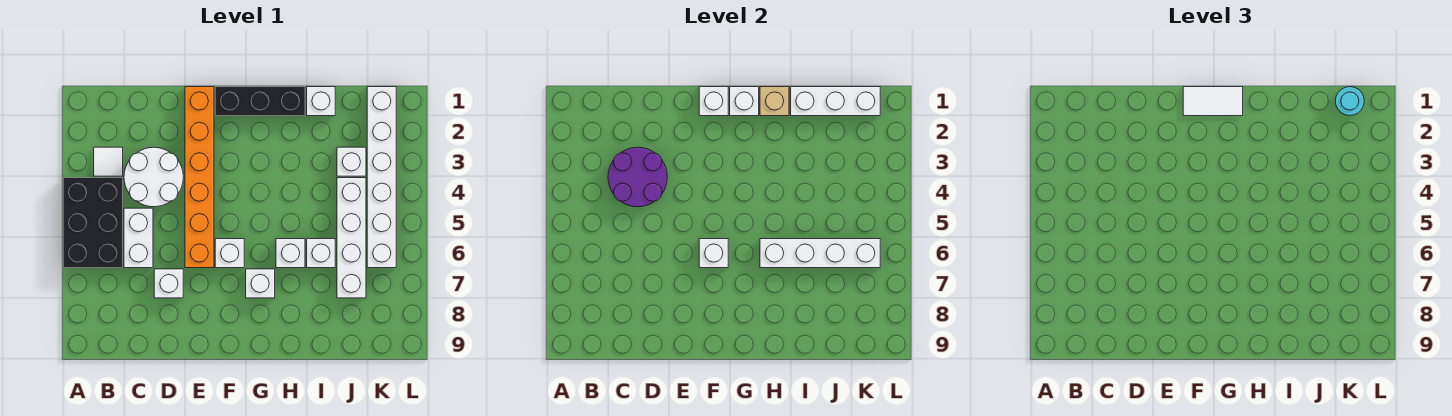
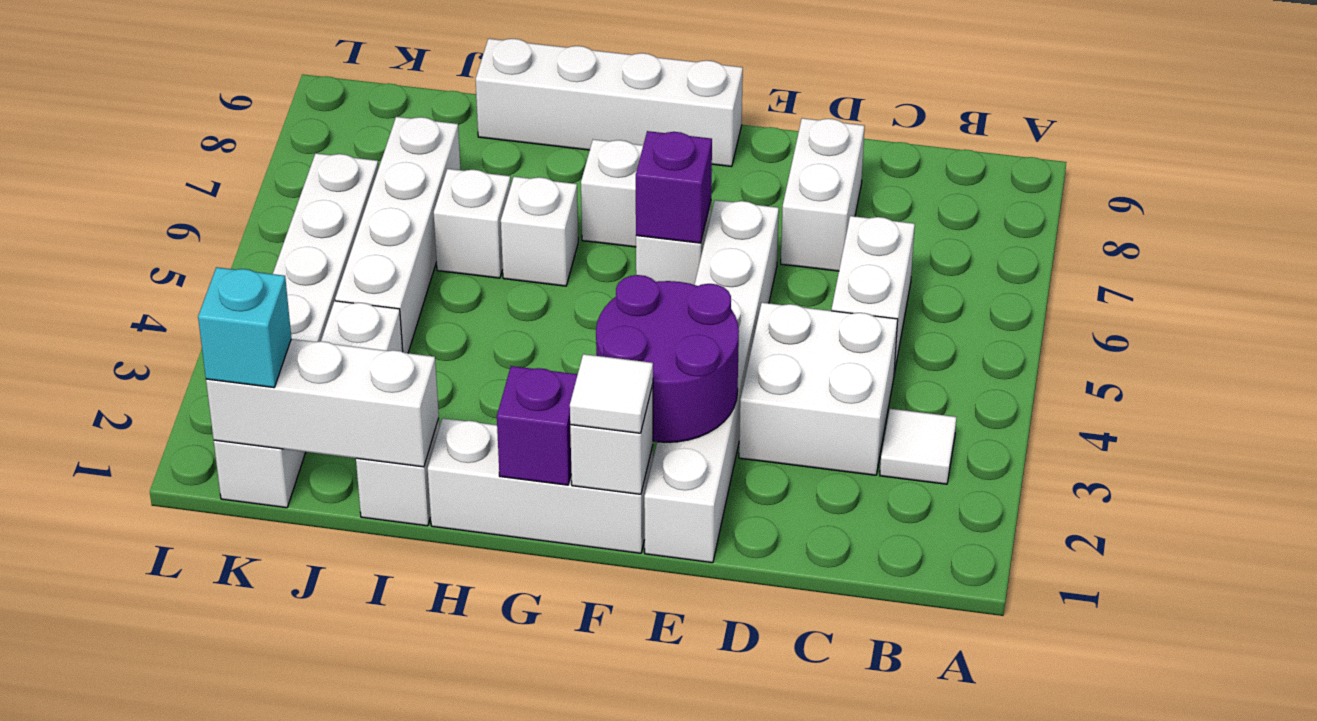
black 2x3 brick [63,178,123,268] -> none
white 2x2 round brick [124,147,183,207] -> white 2x2 brick [739,303,898,475]
purple 2x2 round brick [608,147,667,207] -> purple 2x2 round brick moved to [596,275,739,442]
white 1x1 brick [154,269,183,298] -> white 1x2 brick [781,118,865,271]
orange 1x6 brick [185,87,214,268] -> white 1x6 brick [644,200,779,563]
black 1x3 brick [215,87,305,116] -> white 1x3 brick [428,418,653,553]
white 1x2 tile [1183,87,1243,116] -> white 1x1 tile [570,354,653,433]
white 1x1 brick [699,239,728,268] -> purple 1x1 brick [636,131,712,243]
white 1x1 brick [730,87,759,116] -> purple 1x1 brick [497,366,578,485]
tan 1x1 brick [760,87,789,116] -> none
white 1x4 brick [760,239,880,268] -> white 1x4 brick moved to [476,39,743,167]
cyan 1x1 round brick [1335,87,1364,115] -> cyan 1x1 brick [198,267,291,388]

